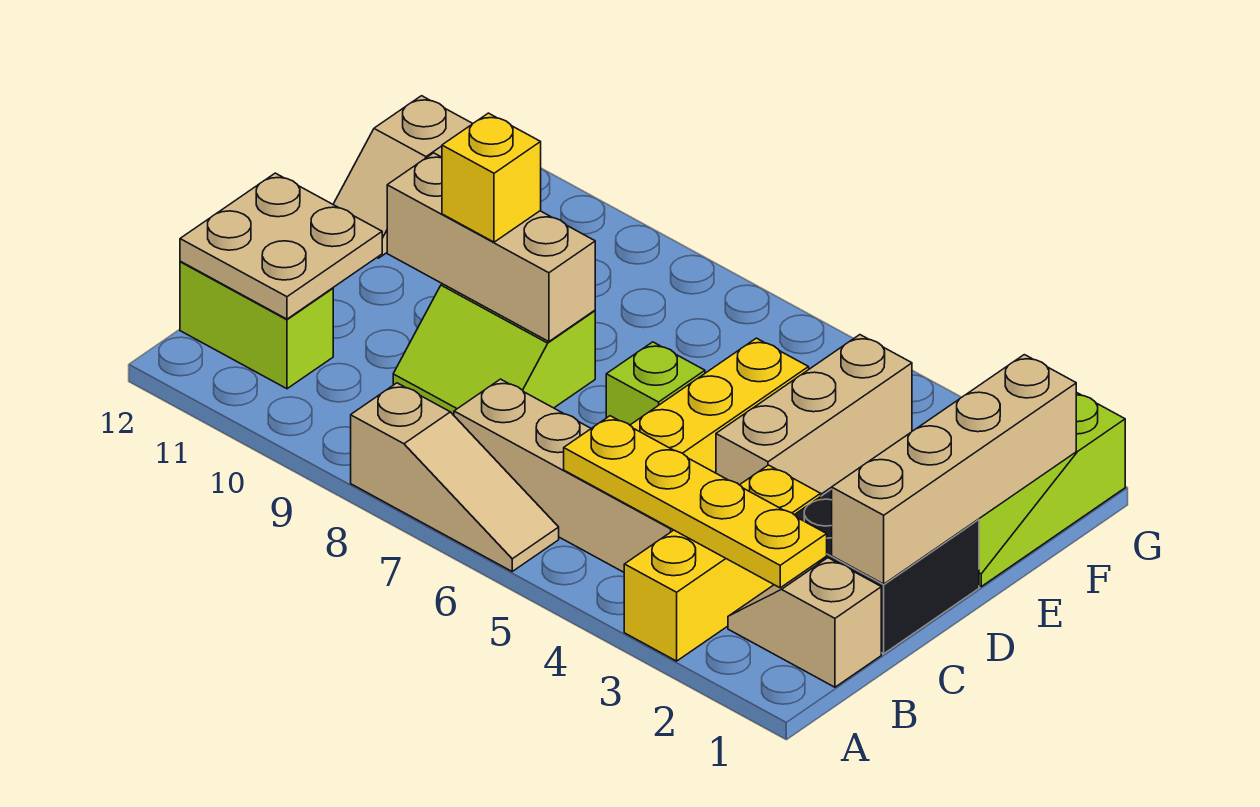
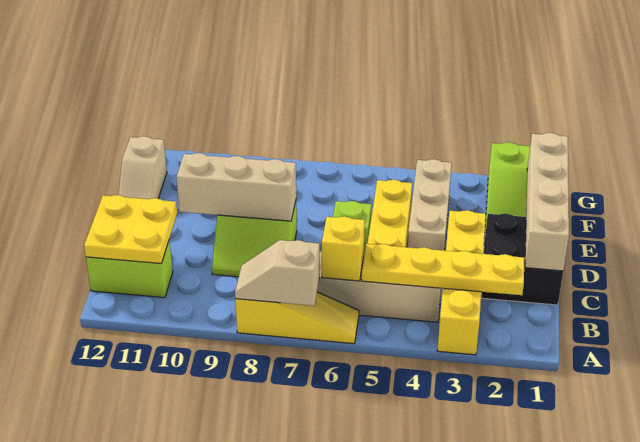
yellow 1x3 brick [624,465,821,661] -> yellow 1x4 brick [437,210,486,355]
tan 1x3 slope [351,383,559,571] -> yellow 1x3 slope [235,292,359,344]
tan 1x2 slope [728,558,881,687] -> tan 1x2 slope moved to [235,240,320,306]
tan 2x2 plate [180,173,382,319] -> yellow 2x2 plate [84,195,177,264]
yellow 1x1 brick [442,113,541,242] -> yellow 1x1 brick moved to [322,216,365,281]

